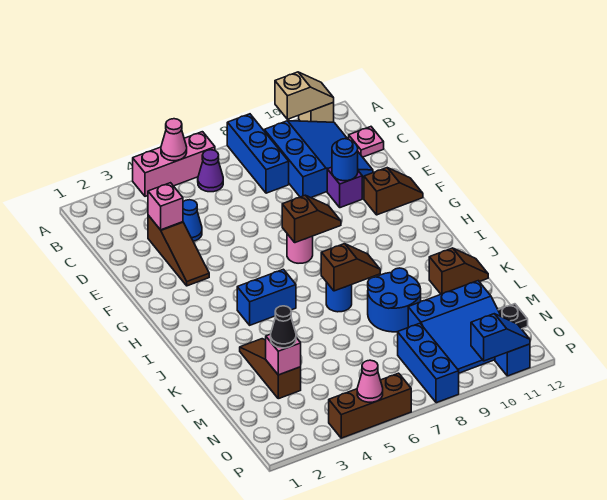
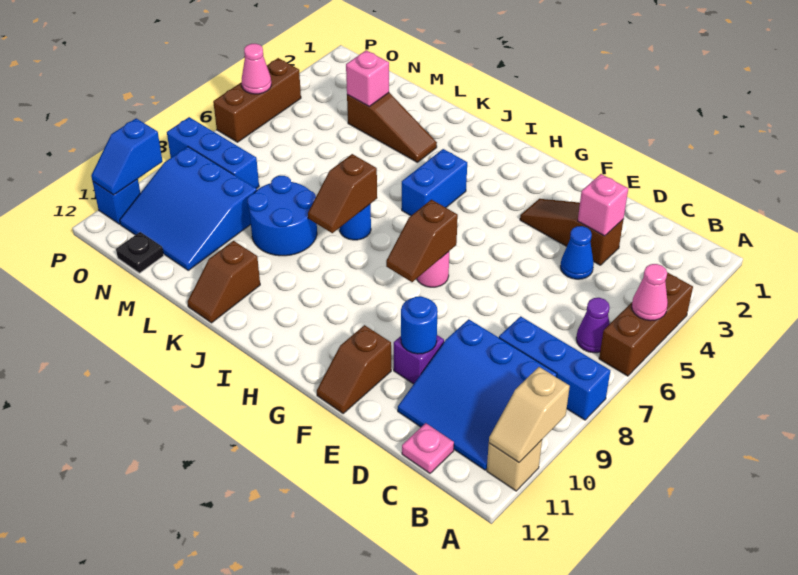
pink 1x3 brick [133,132,215,196] -> brown 1x3 brick [599,272,693,376]
black 1x1 cone [271,306,296,348] -> none
blue 3x3 slope [408,281,501,373] -> blue 3x3 slope turned to [120,147,257,270]

